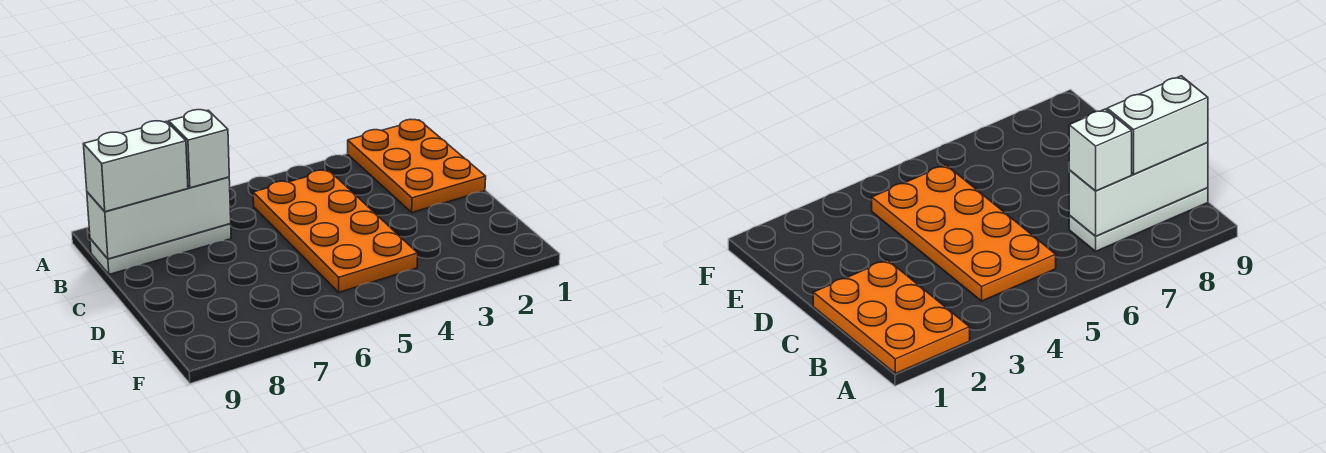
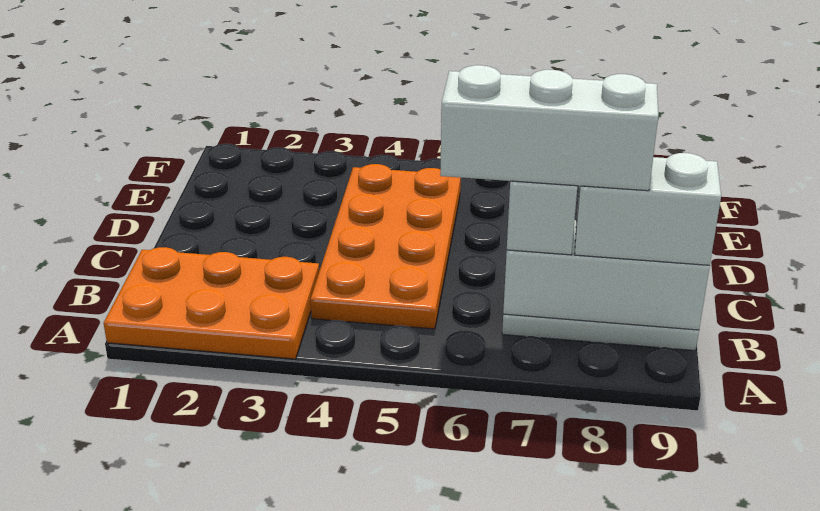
orange 2x3 plate [348,119,486,212] -> orange 2x3 plate turned to [104,247,319,359]
none -> white 1x3 brick [440,65,658,191]

